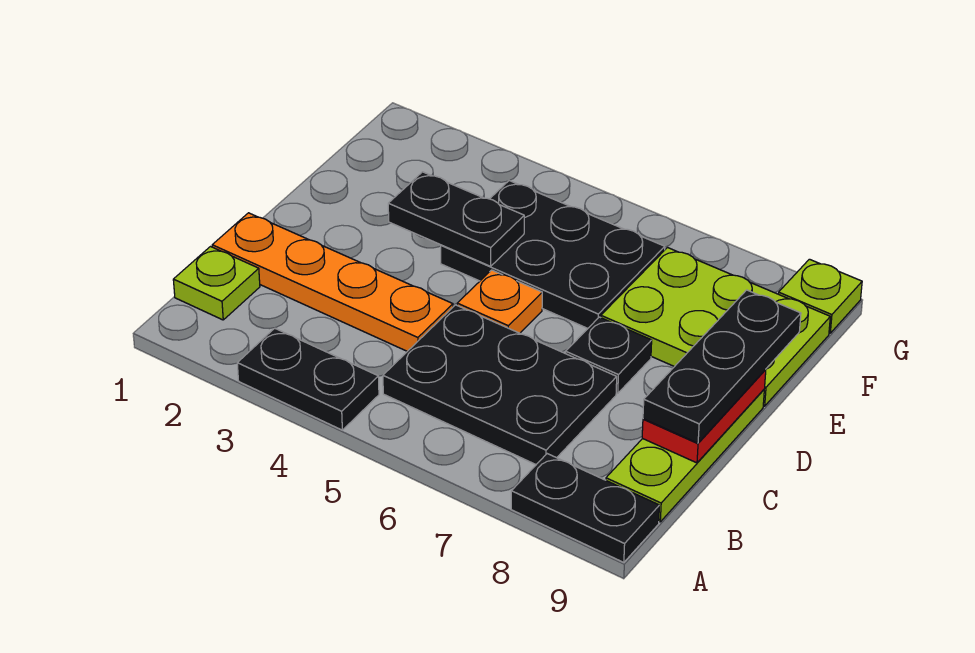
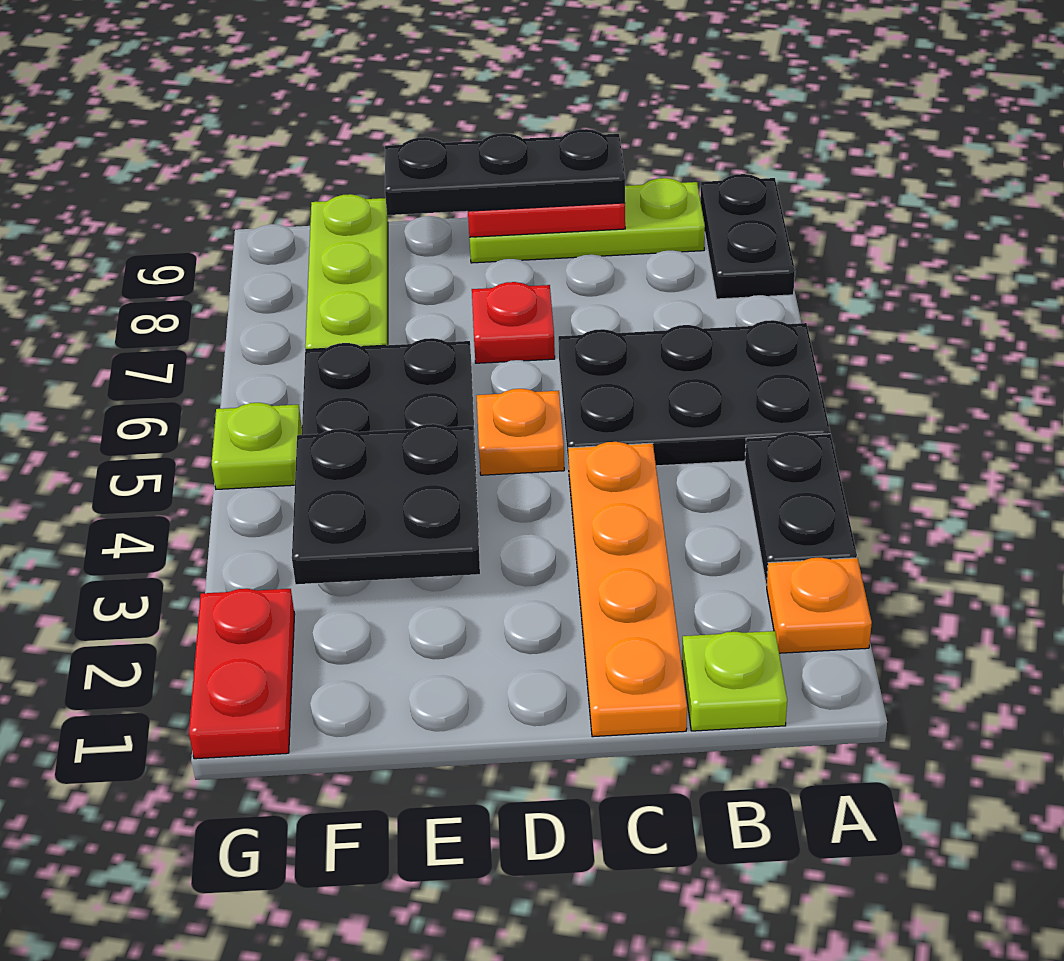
none -> orange 1x1 plate [767,558,872,653]
black 2x3 plate [383,305,617,464] -> black 2x3 plate turned to [558,320,830,469]
black 1x1 plate [566,317,652,393] -> red 1x1 plate [472,282,555,363]
black 1x2 plate [388,172,524,266] -> black 2x2 plate [292,424,480,584]
lime 2x3 plate [601,248,830,406] -> lime 1x3 plate [305,194,388,350]
none -> red 1x2 plate [189,589,295,759]
lime 1x1 plate [779,259,862,333] -> lime 1x1 plate moved to [212,403,302,489]

